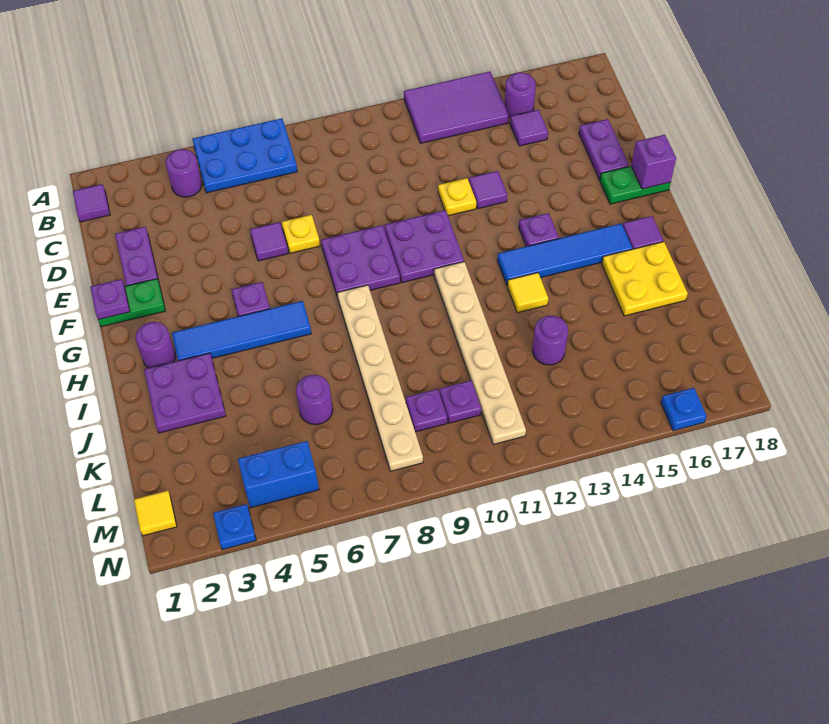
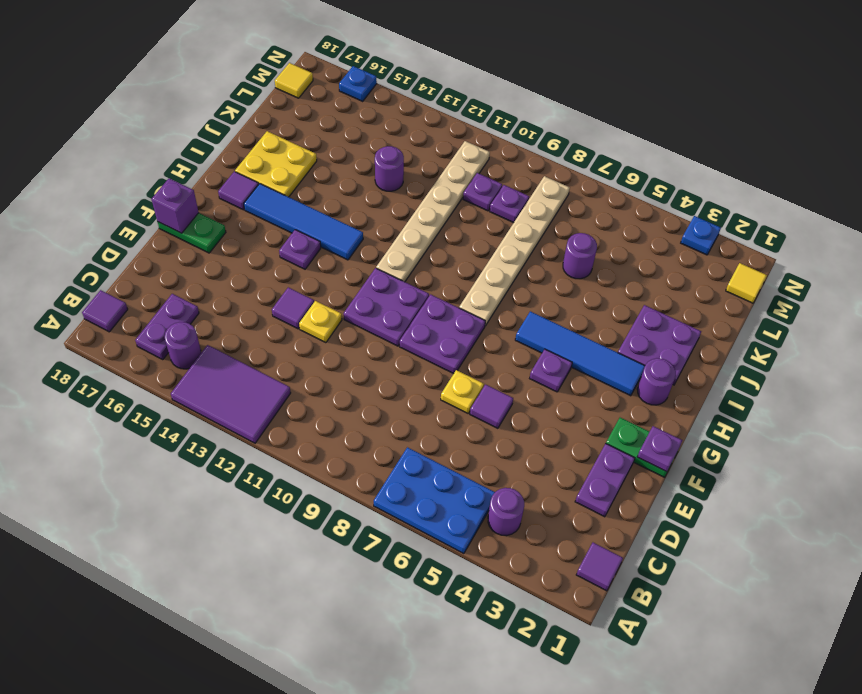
purple 1x1 tile [510,110,548,146] -> purple 1x1 tile moved to [82,290,128,332]
purple 1x2 plate [579,119,629,180] -> purple 1x2 plate moved to [135,294,199,359]
yellow 1x1 tile [507,273,548,313] -> yellow 1x1 tile moved to [275,63,313,98]
blue 1x2 brick [238,441,319,508] -> none

